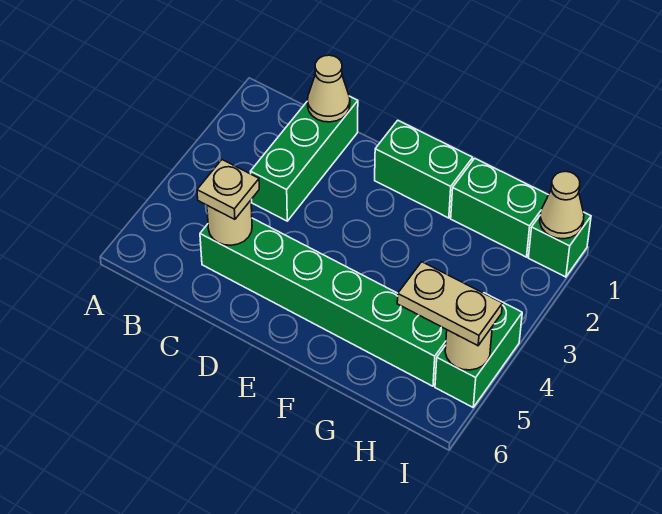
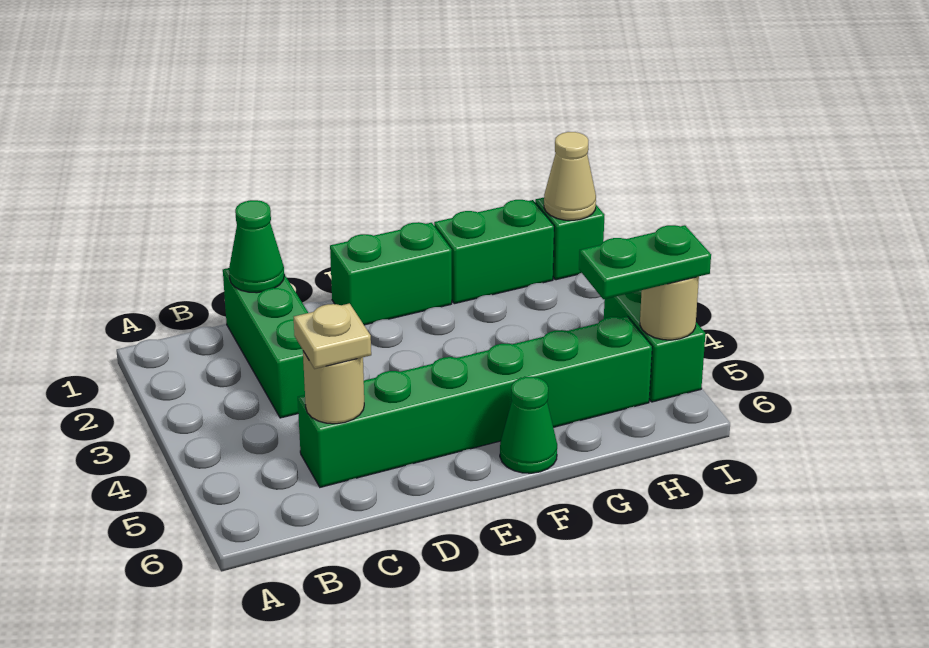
tan 1x1 cone [307,55,350,122] -> green 1x1 cone [229,200,284,293]
none -> green 1x1 cone [500,377,557,473]
tan 1x2 plate [397,262,502,346] -> green 1x2 plate [579,225,711,299]

